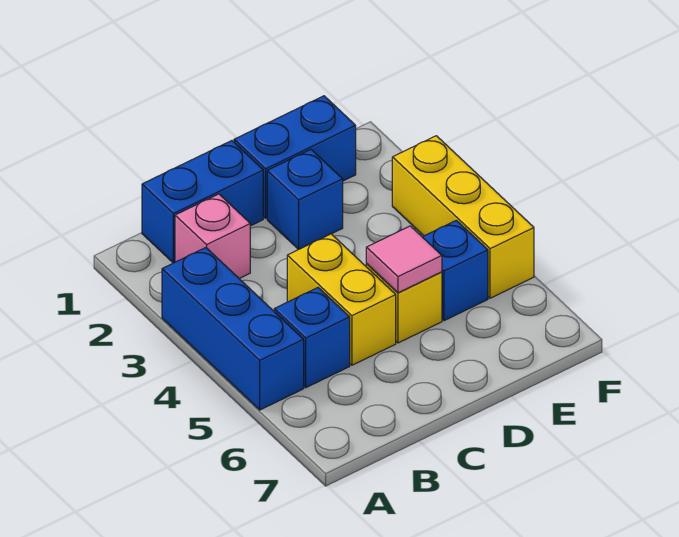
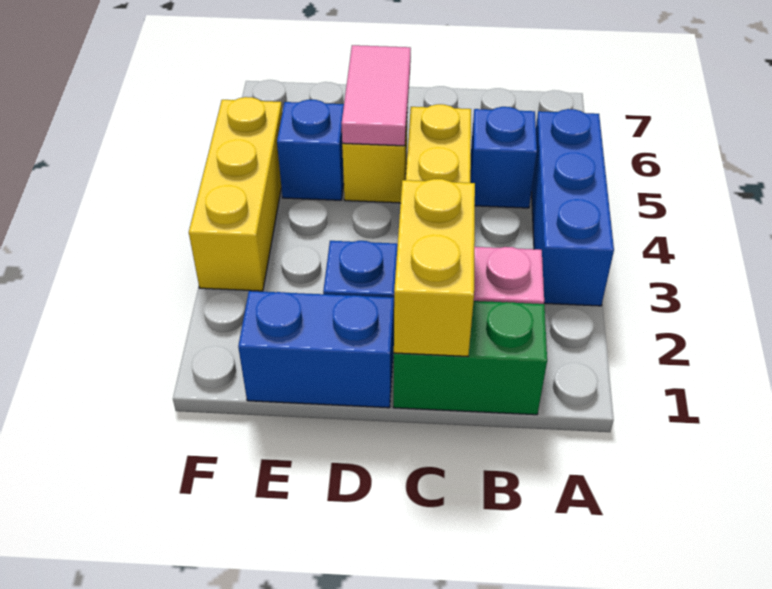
blue 1x2 brick [142,141,263,263] -> green 1x2 brick [393,301,547,415]
none -> yellow 1x2 brick [394,179,475,356]
pink 1x1 tile [366,226,442,293] -> pink 1x2 tile [342,45,411,146]

